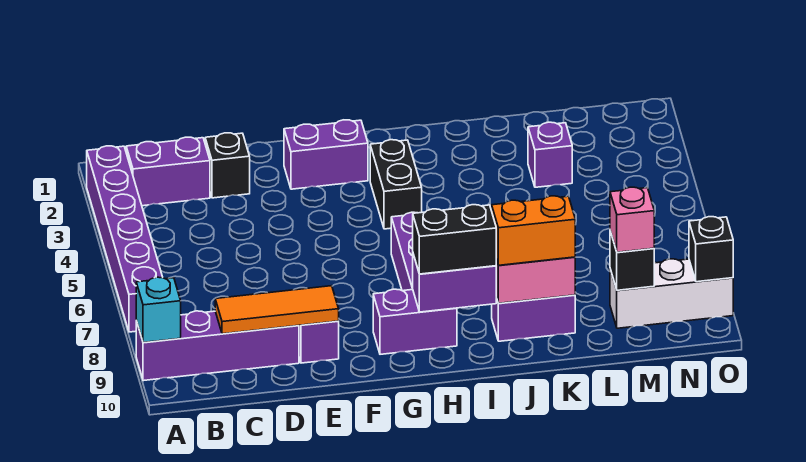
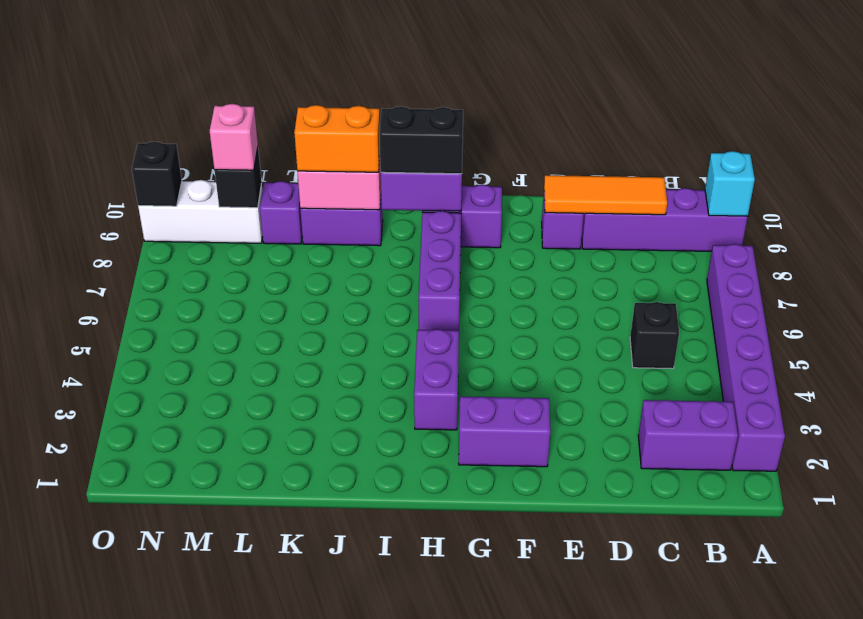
black 1x1 brick [205,133,250,198] -> black 1x1 brick moved to [630,302,679,369]
black 1x2 brick [370,140,422,229] -> purple 1x2 brick [414,329,459,430]
purple 1x1 brick [528,122,572,187] -> purple 1x1 brick moved to [260,181,302,244]

